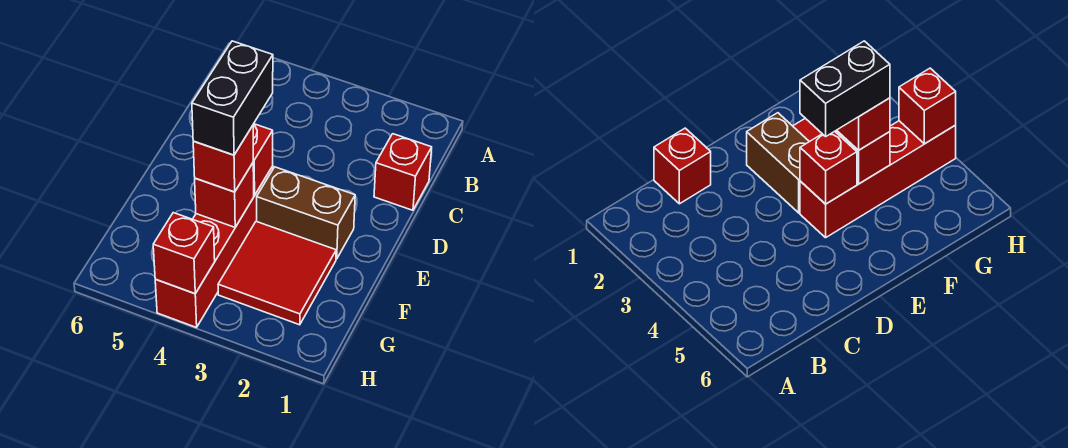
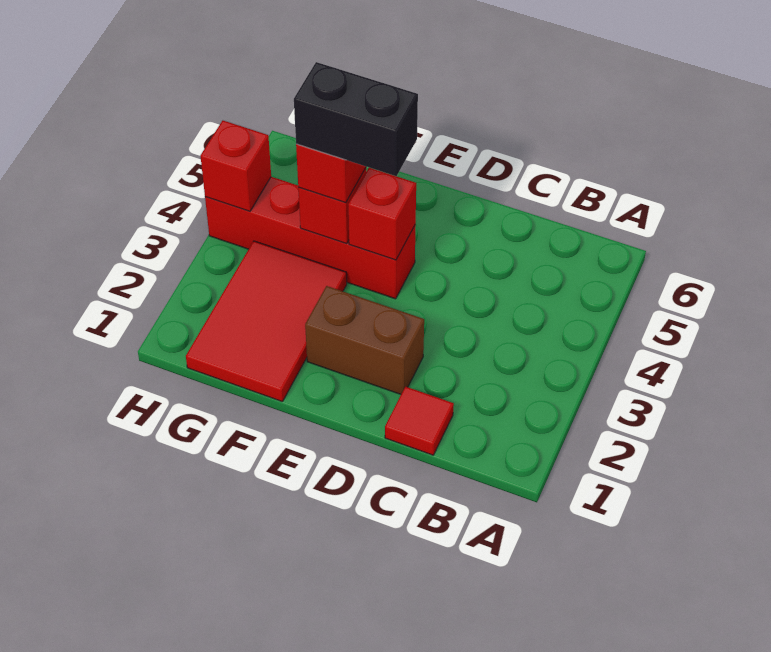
red 1x1 brick [374,134,432,210] -> red 1x1 tile [385,387,454,455]
brown 1x2 brick [257,167,355,259] -> brown 1x2 brick turned to [305,286,424,394]
red 2x2 tile [218,221,336,325] -> red 2x3 tile [186,241,347,402]

